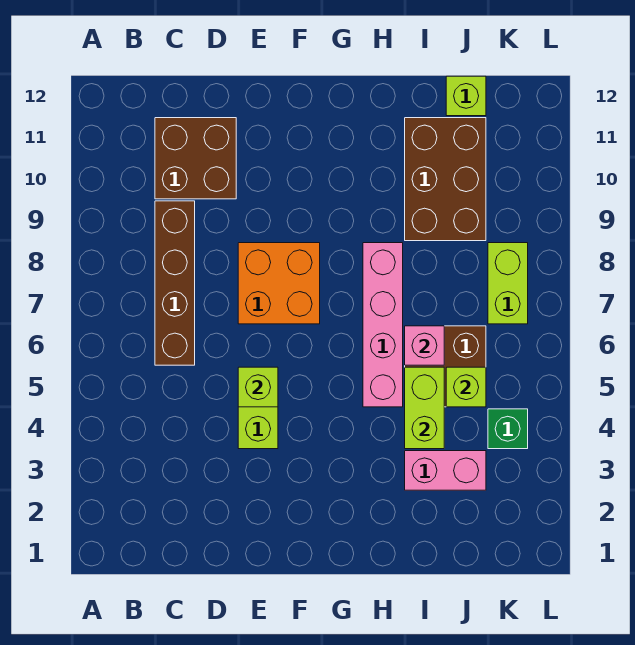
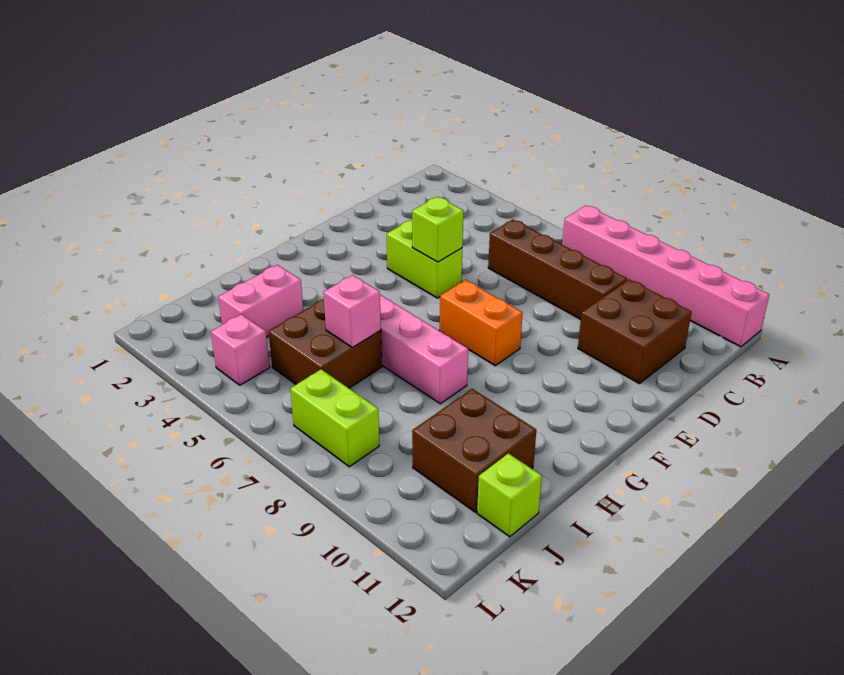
none -> pink 1x6 brick [562,206,769,347]
orange 2x2 brick [238,243,320,324] -> orange 1x2 brick [440,280,523,366]
lime 1x2 brick [405,367,444,449] -> none
brown 2x3 brick [405,118,486,241] -> brown 2x2 brick [412,389,536,512]
lime 1x1 brick [446,367,486,407] -> none
green 1x1 brick [488,409,528,449] -> pink 1x1 brick [211,314,270,385]

